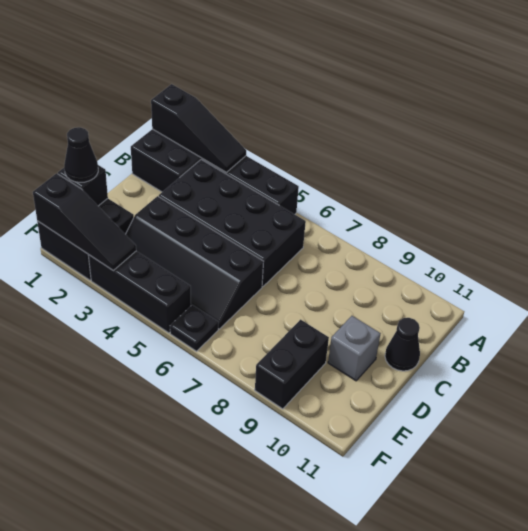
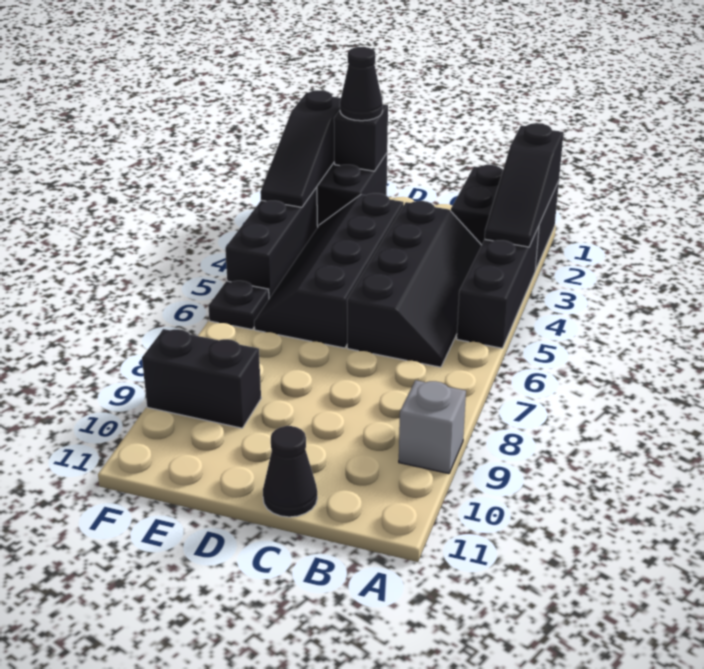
black 2x4 brick [159,160,306,287] -> black 2x4 slope [347,201,482,367]
grey 1x1 brick [328,316,381,381] -> grey 1x1 brick moved to [399,380,466,474]

